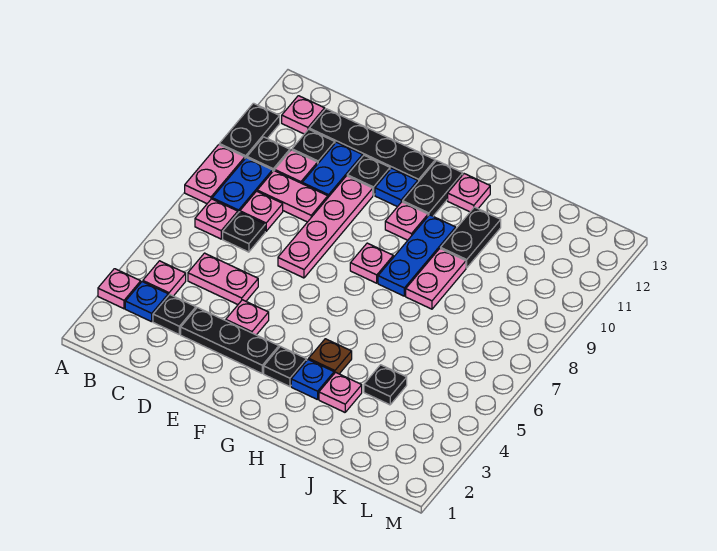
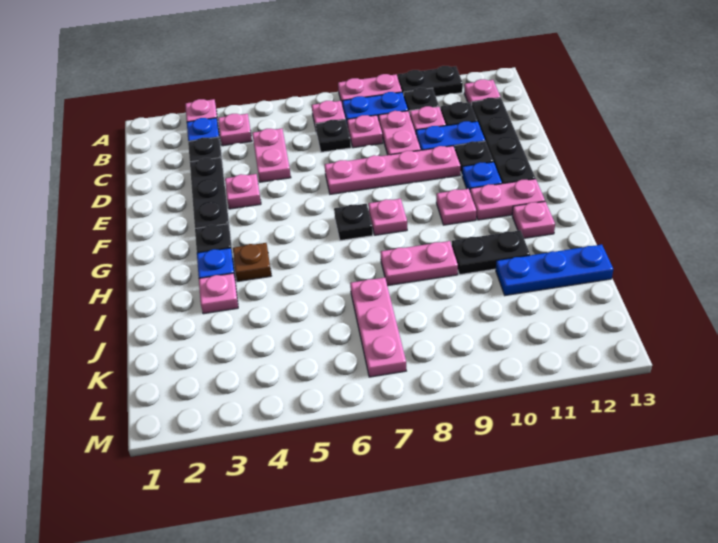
black 1x2 plate [403,161,463,216] -> pink 1x2 plate [470,179,545,220]
blue 1x3 plate [378,215,456,296] -> blue 1x3 plate moved to [496,245,613,295]
black 1x1 plate [364,365,407,405] -> black 1x1 plate moved to [334,204,373,241]
none -> pink 1x3 plate [350,277,406,377]

